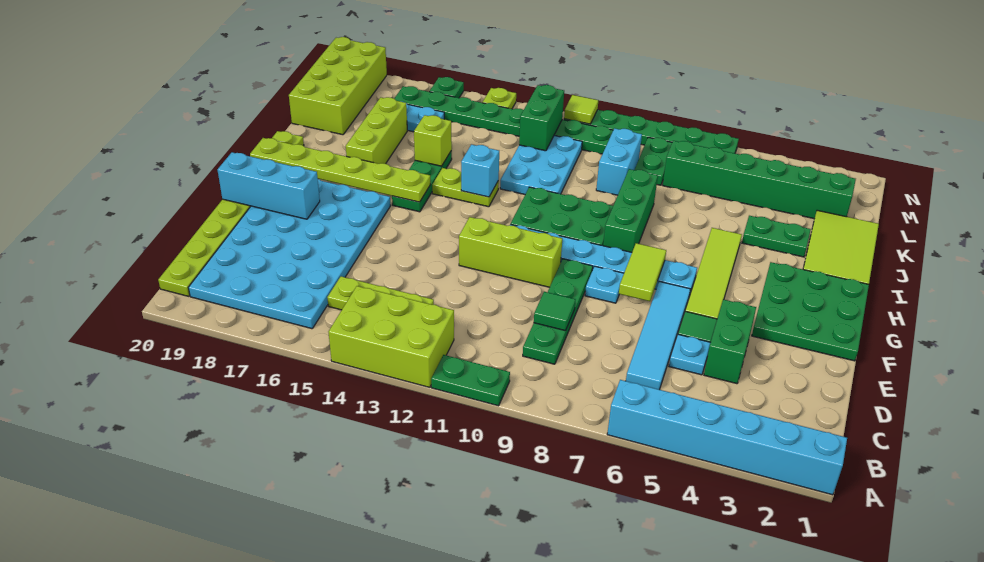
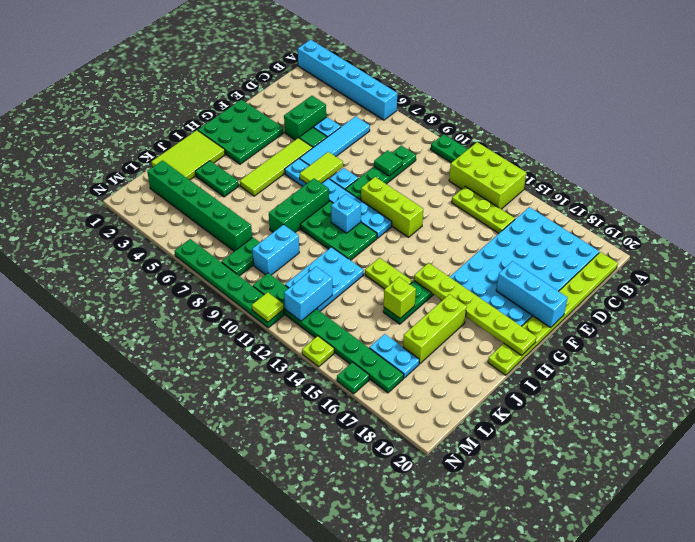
cyan 1x1 brick [461,144,499,197] -> cyan 1x1 brick moved to [331,194,361,233]
lime 2x4 brick [289,37,387,135] -> none
green 1x2 brick [519,85,564,151] -> cyan 1x2 brick [284,267,332,321]

